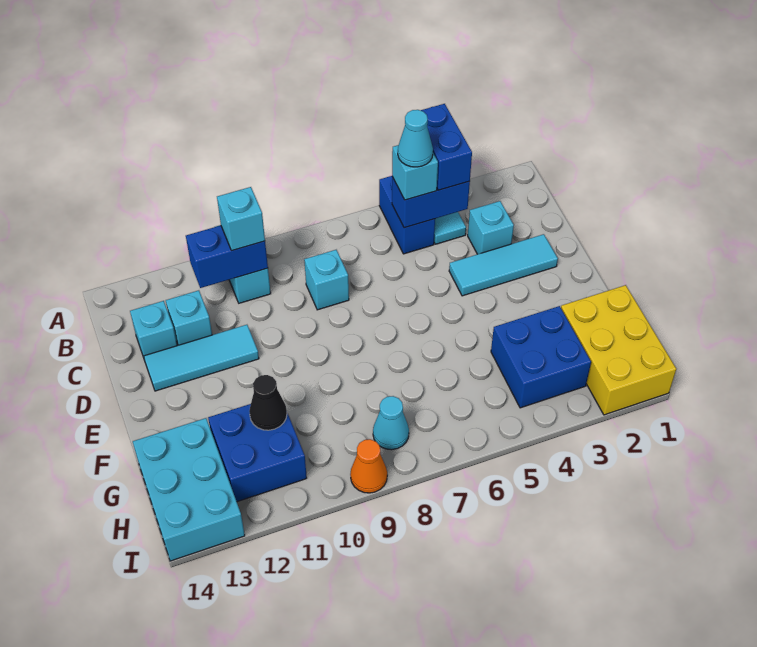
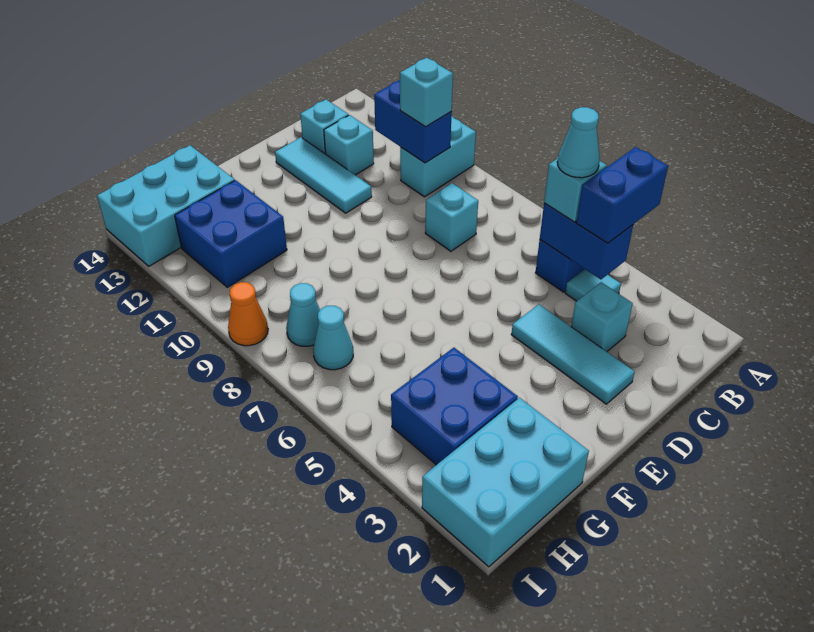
yellow 2x3 brick [561,285,676,415] -> cyan 2x3 brick [422,398,589,567]
black 1x1 cone [249,375,287,430] -> none
none -> cyan 1x1 cone [313,306,353,370]

